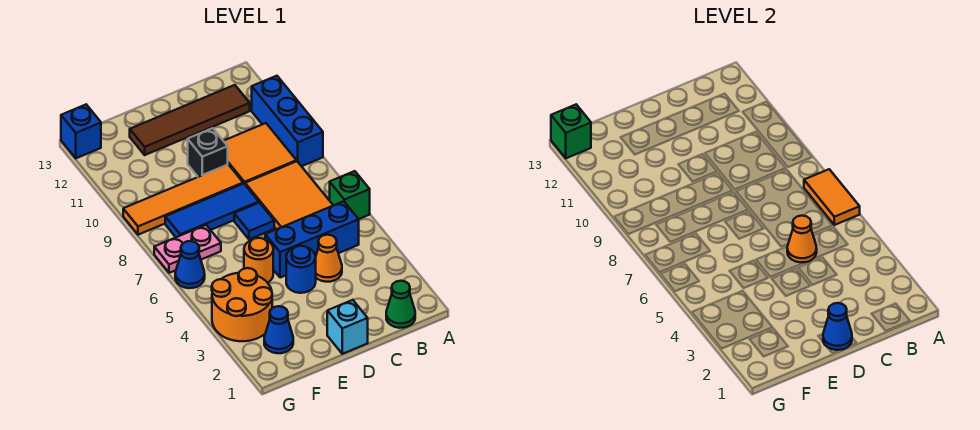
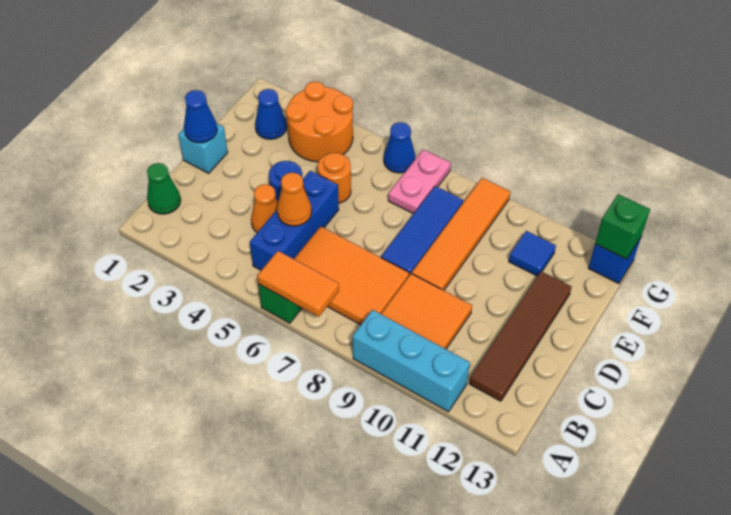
blue 1x3 brick [252,76,323,166] -> cyan 1x3 brick [353,310,470,412]
blue 1x1 tile [234,203,274,239] -> blue 1x1 tile moved to [509,231,556,276]
black 1x1 brick [188,128,228,177] -> none

